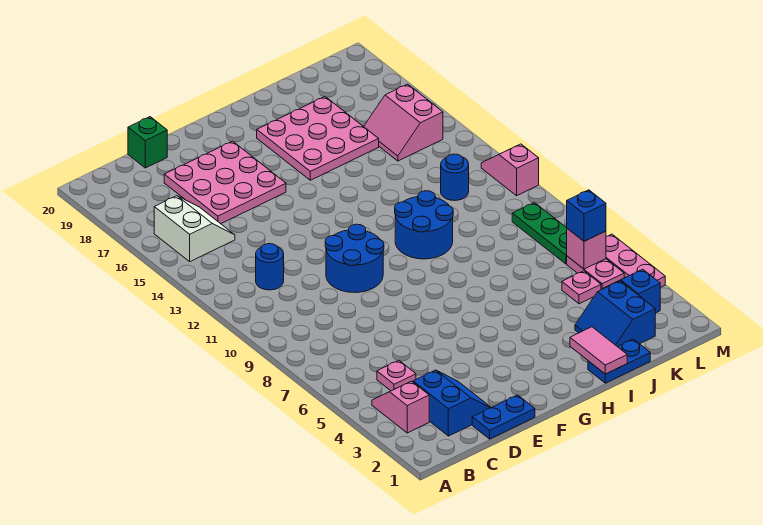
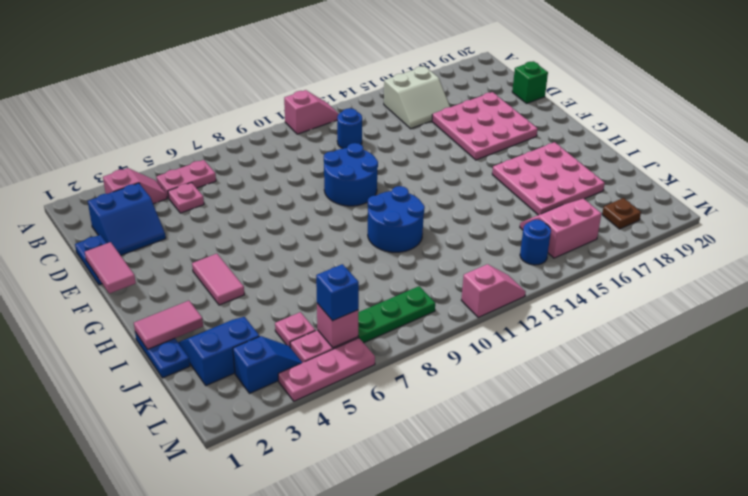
none -> pink 1x2 slope [284,90,338,134]
none -> pink 1x2 plate [156,160,216,198]
none -> pink 1x2 tile [85,242,136,294]
none -> pink 1x2 tile [192,254,244,305]
blue 1x1 round brick [441,154,469,200] -> blue 1x1 round brick moved to [520,220,551,265]
none -> brown 1x1 plate [602,198,641,229]

